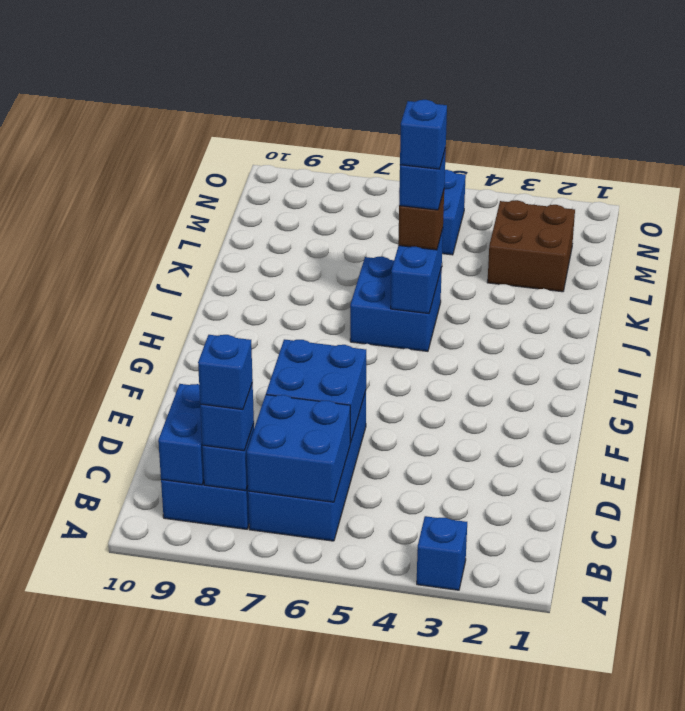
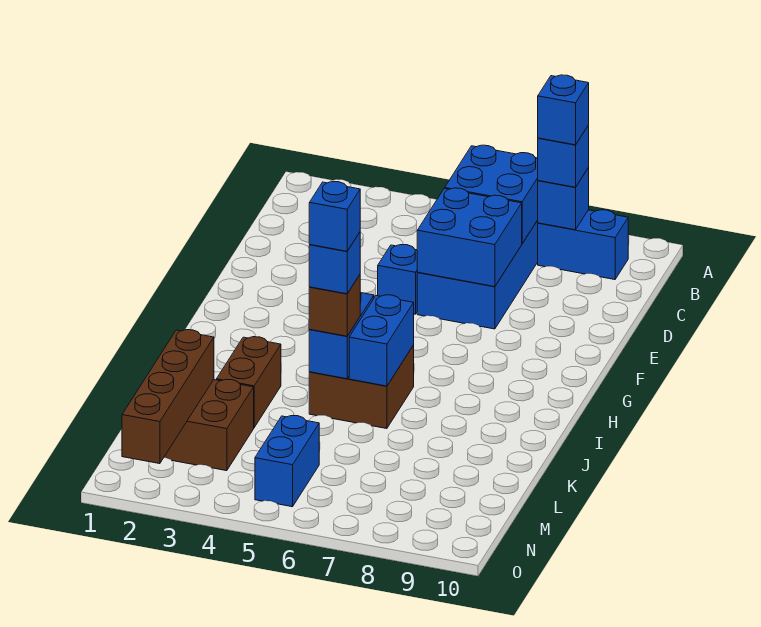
blue 1x1 brick [417,516,467,590] -> blue 1x1 brick moved to [378,245,418,314]
blue 1x2 brick [158,384,204,485] -> blue 1x2 brick moved to [349,295,414,386]
blue 2x2 brick [350,257,442,351] -> brown 2x2 brick [309,345,414,429]
none -> brown 1x2 brick [216,337,281,427]
none -> brown 1x4 brick [122,330,214,464]

